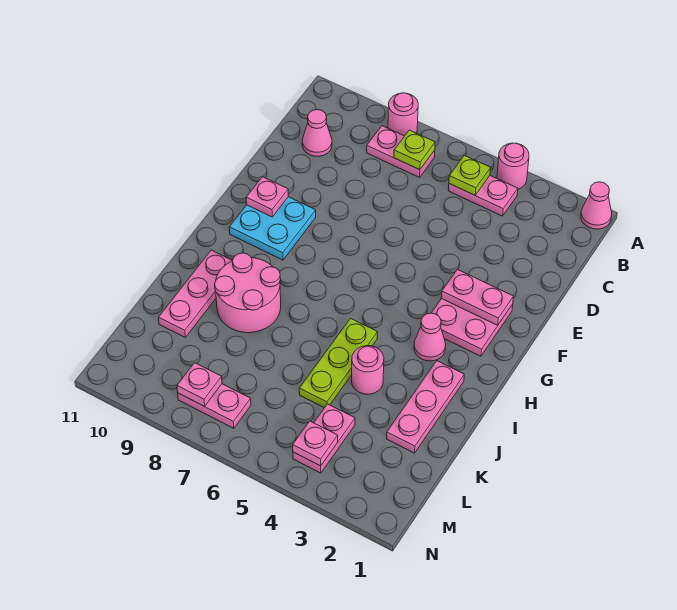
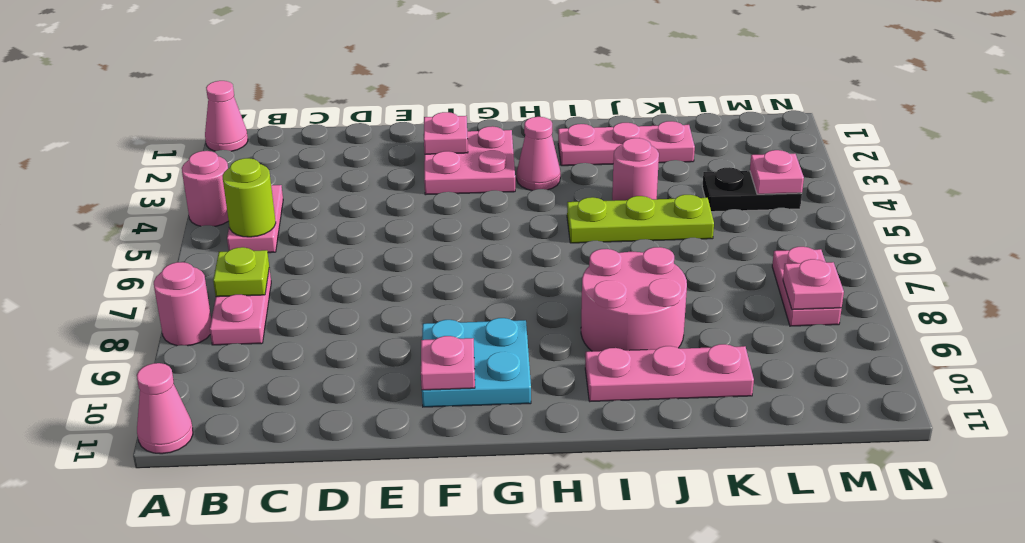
lime 1x1 plate [449,155,491,195] -> lime 1x1 round brick [223,158,276,237]
pink 1x1 cone [302,110,332,156] -> pink 1x1 cone moved to [137,363,193,454]
pink 1x2 plate [441,269,513,325] -> pink 1x1 plate [424,112,468,154]
pink 1x2 plate [293,404,355,473] -> black 1x2 plate [702,167,802,212]

